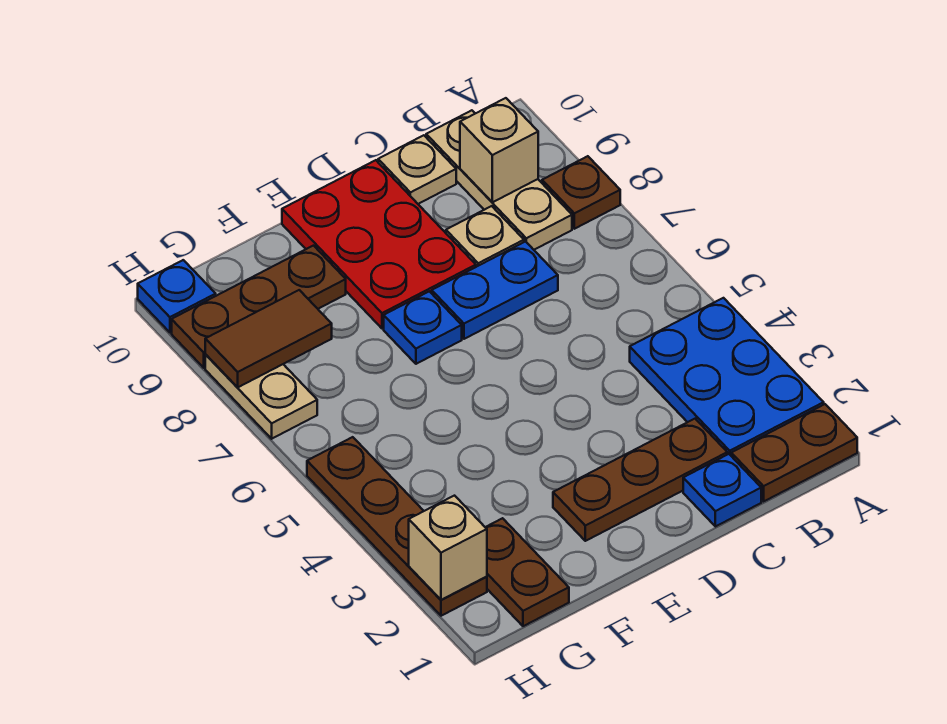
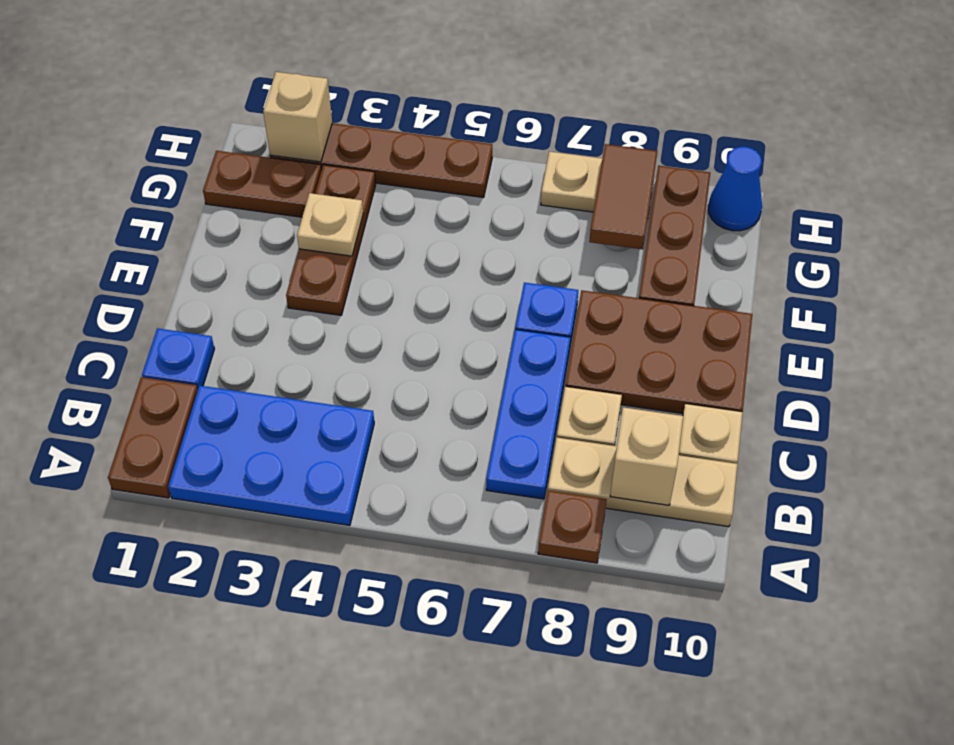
brown 1x3 plate [553,419,727,541] -> brown 1x3 plate moved to [286,165,376,315]
blue 1x2 plate [432,242,558,339] -> blue 1x3 plate [486,329,571,499]
red 2x3 plate [282,160,476,328] -> brown 2x3 plate [565,290,752,414]
none -> tan 1x1 plate [297,193,363,256]
blue 1x1 plate [138,260,216,332] -> blue 1x1 cone [708,147,762,231]

